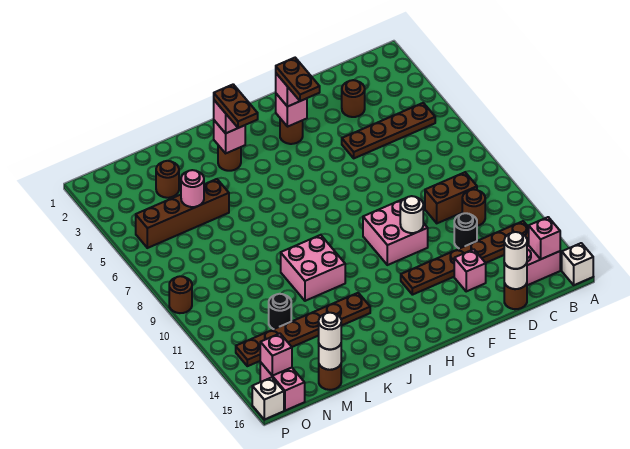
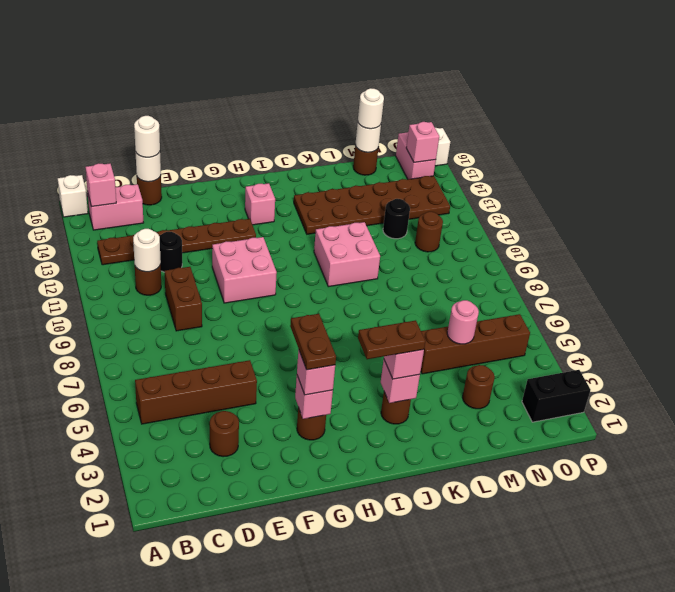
brown 1x4 plate [342,103,435,158] -> brown 1x4 brick [135,360,257,424]
brown 1x2 brick [425,172,477,223] -> brown 1x2 brick turned to [165,267,202,331]
pink 1x1 brick [454,249,486,291] -> pink 1x1 brick moved to [245,183,275,225]
white 1x1 round brick [400,196,423,233] -> white 1x1 round brick moved to [133,229,161,272]
brown 1x2 plate [214,84,258,128] -> brown 1x2 plate turned to [358,320,425,359]
brown 1x6 plate [236,293,370,366] -> brown 2x6 plate [294,176,450,234]
none -> black 1x2 brick [522,370,590,422]
brown 1x1 round brick [169,276,192,313] -> brown 1x1 round brick moved to [415,212,443,252]

